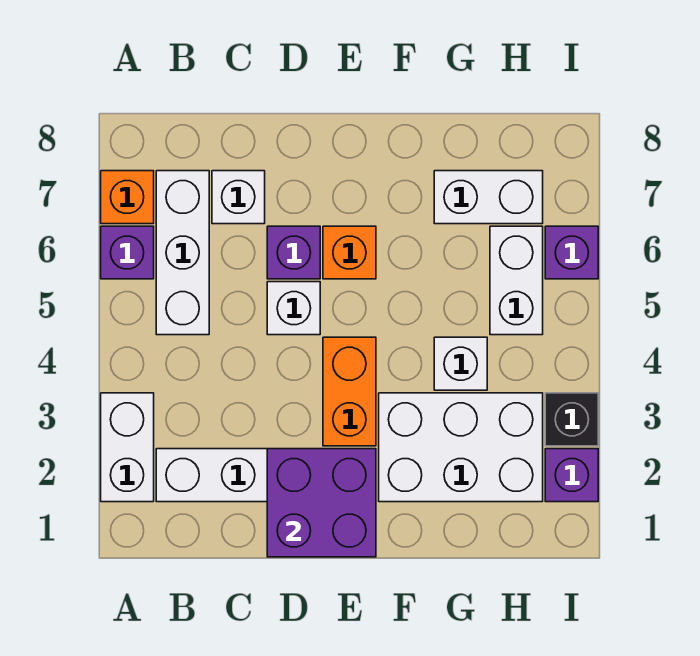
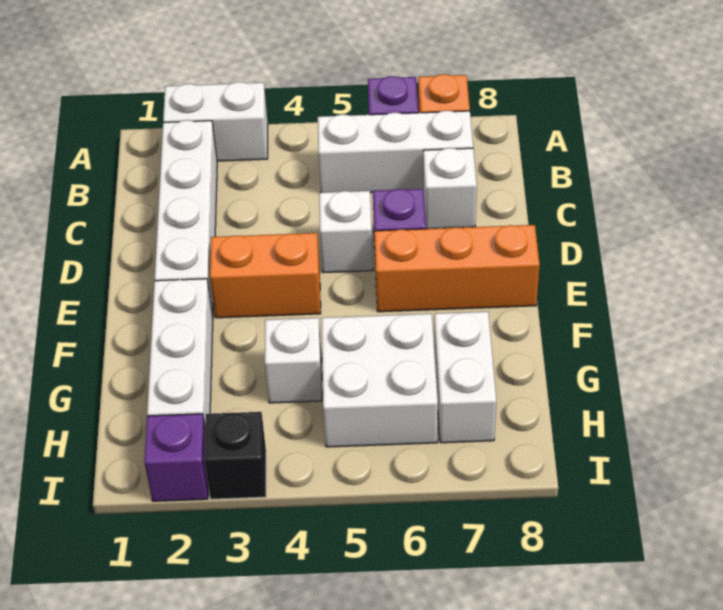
purple 2x2 brick [267,449,376,557] -> none
orange 1x1 brick [323,226,376,279] -> orange 1x3 brick [374,225,540,312]
white 2x3 brick [379,393,543,502] -> white 1x3 brick [147,279,213,424]
white 1x2 brick [490,226,543,335] -> white 2x2 brick [322,314,438,447]
purple 1x1 brick [545,226,598,279] -> none

